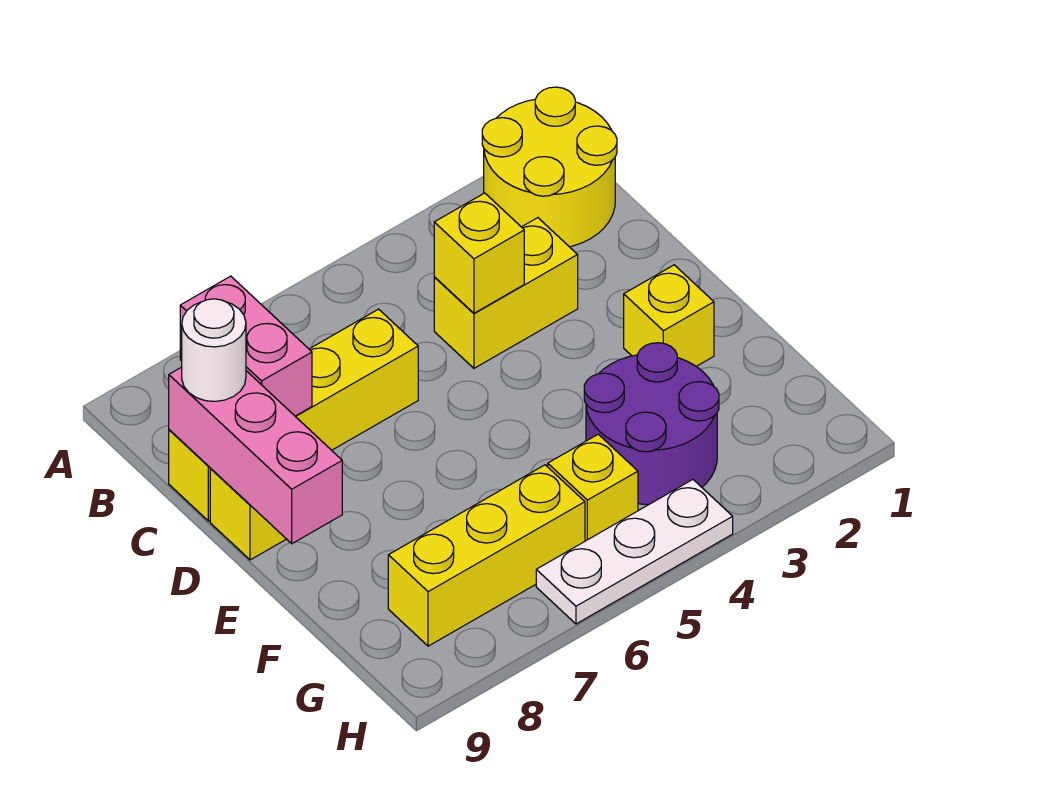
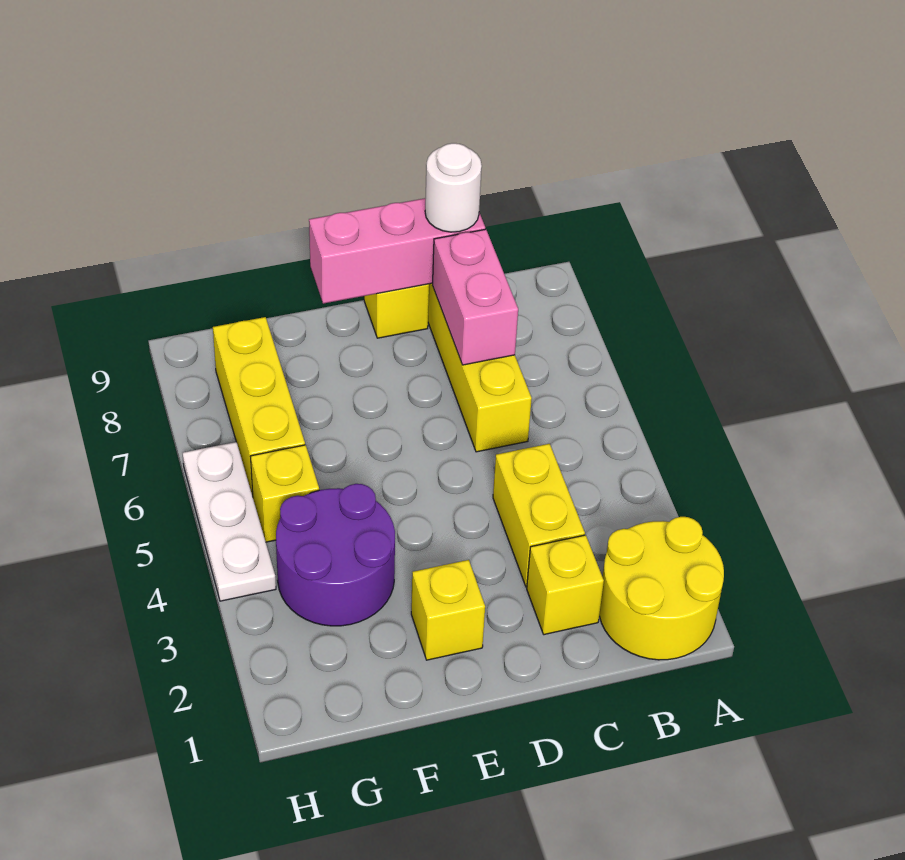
pink 1x2 brick [180,276,312,416] -> pink 1x2 brick turned to [432,229,518,365]
yellow 1x1 brick [434,193,524,313] -> yellow 1x1 brick moved to [527,535,604,635]

